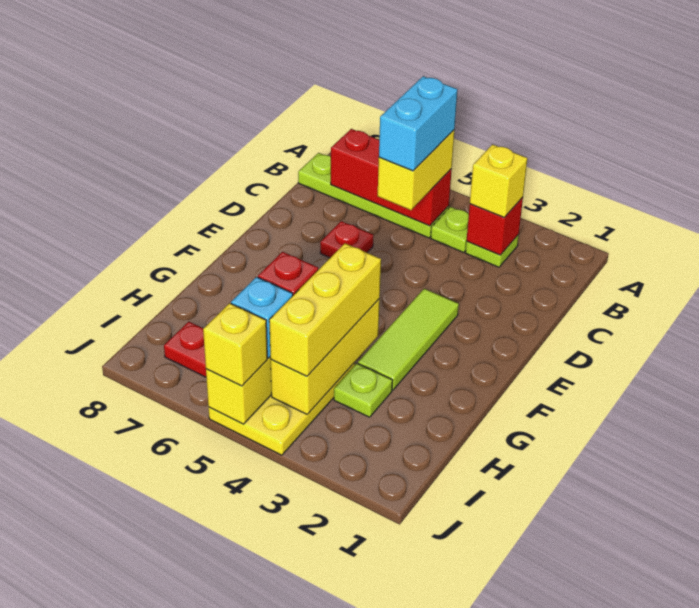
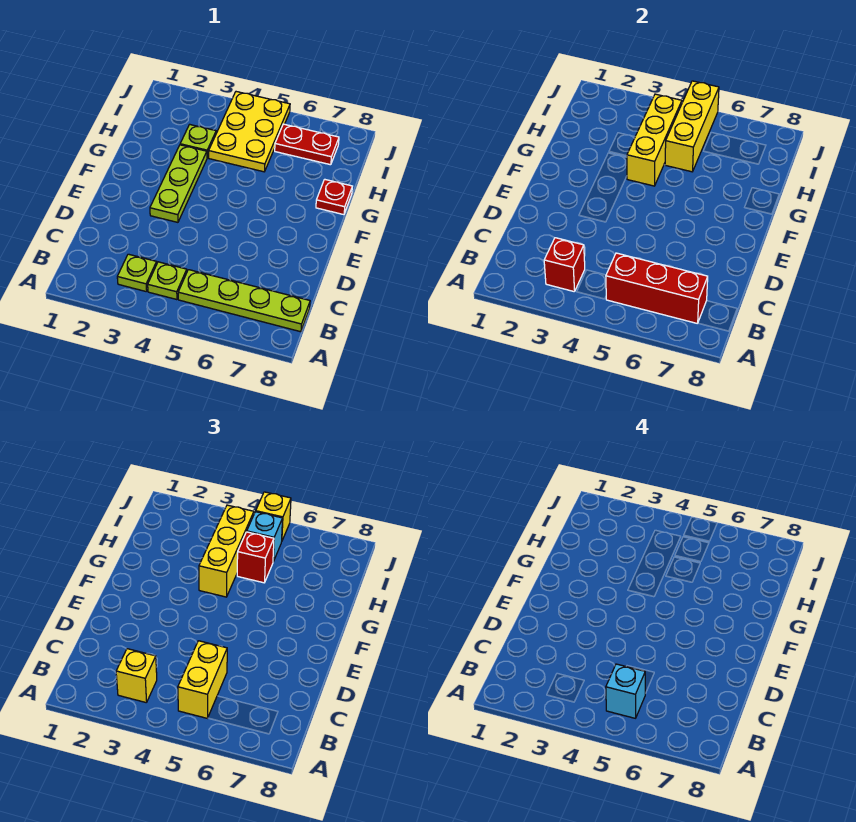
cyan 1x2 brick [379,76,458,171] -> cyan 1x1 brick [606,664,645,718]
red 1x1 plate [320,221,373,258] -> red 1x1 plate moved to [316,179,352,215]
lime 1x3 tile [358,289,459,390] -> lime 1x3 plate [150,145,207,222]

